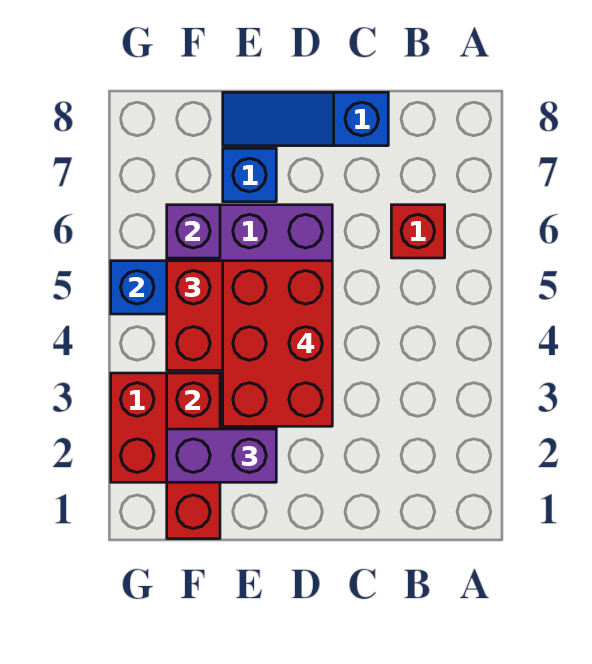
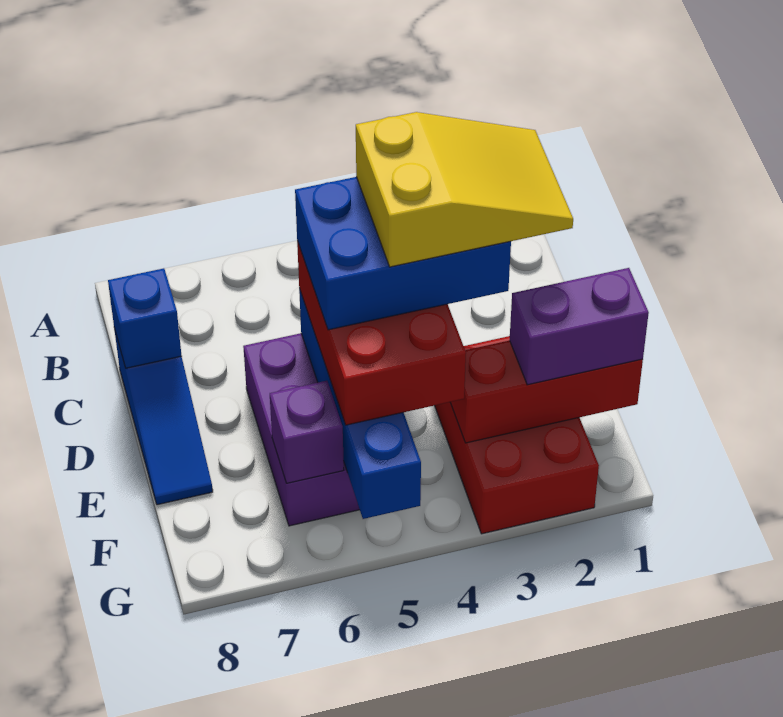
red 1x1 brick [391,205,445,258] -> none
none -> yellow 2x3 slope [356,112,573,267]
red 2x3 brick [223,261,332,426] -> blue 2x3 brick [295,177,511,330]
purple 1x2 brick [167,429,276,482] -> purple 1x2 brick turned to [510,268,649,385]
blue 1x1 brick [223,148,276,202] -> blue 1x1 brick moved to [108,268,181,368]

